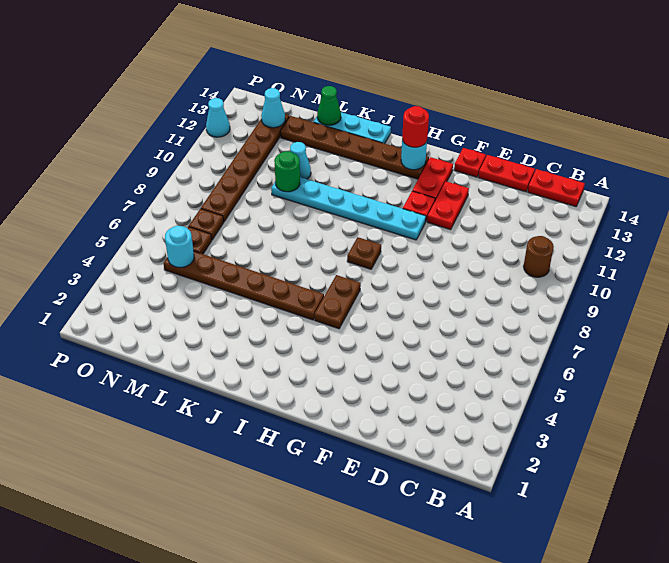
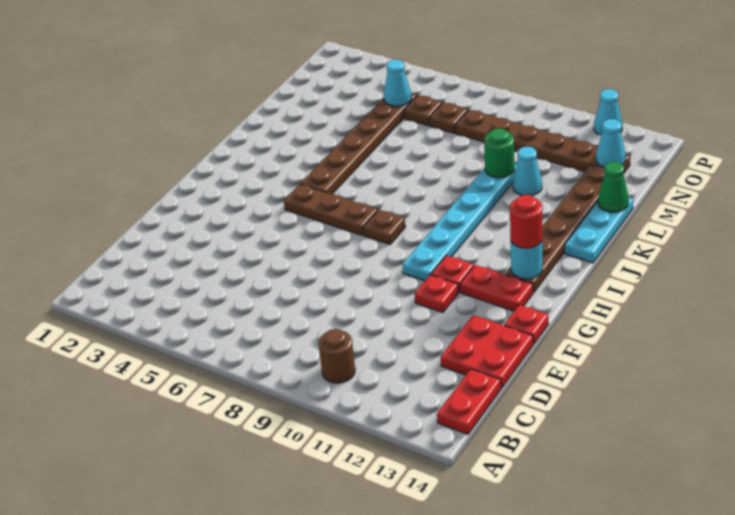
red 1x2 plate [478,155,535,192] -> red 2x2 plate [441,315,533,388]
red 1x2 plate [427,181,469,230] -> red 1x1 plate [415,275,458,313]
brown 1x2 plate [314,275,361,329] -> brown 1x3 plate [284,184,378,236]
cyan 1x1 round brick [165,226,194,267] -> cyan 1x1 cone [384,60,411,106]

